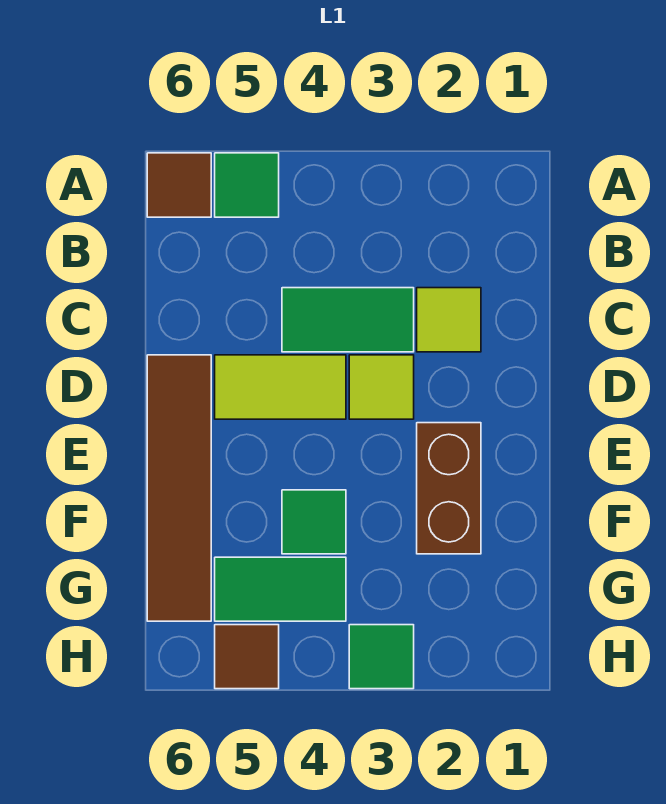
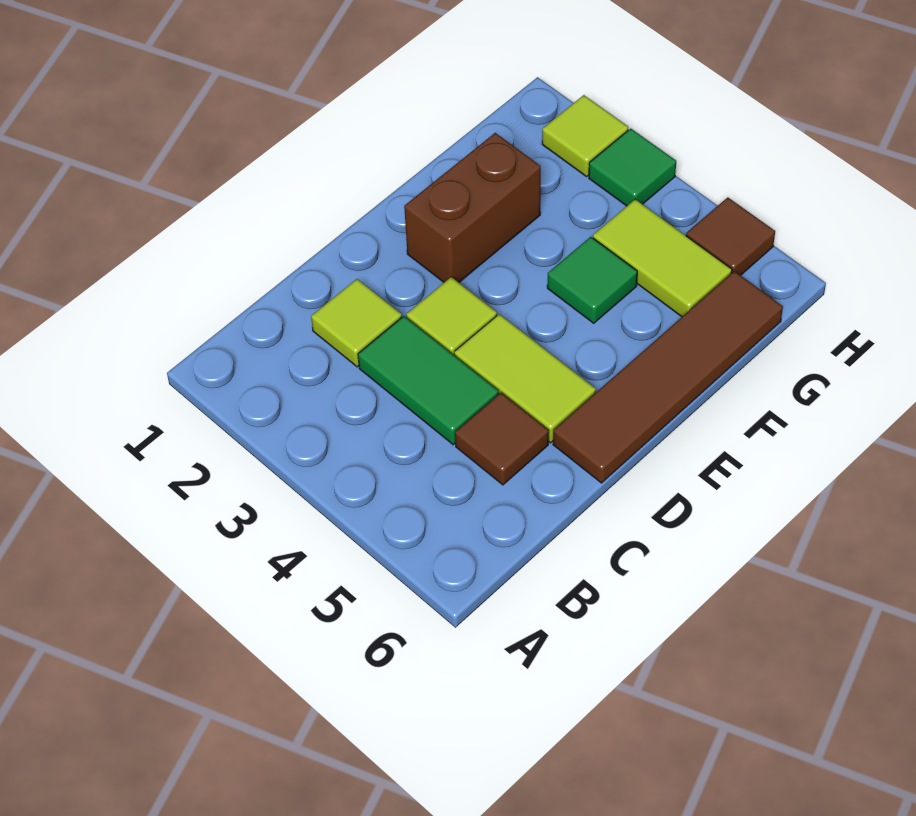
green 1x1 tile [215,153,279,217] -> none
brown 1x1 tile [147,153,211,217] -> brown 1x1 tile moved to [455,393,549,485]
green 1x2 tile [215,557,346,621] -> lime 1x2 tile [593,199,732,317]
none -> lime 1x1 tile [542,95,628,177]

